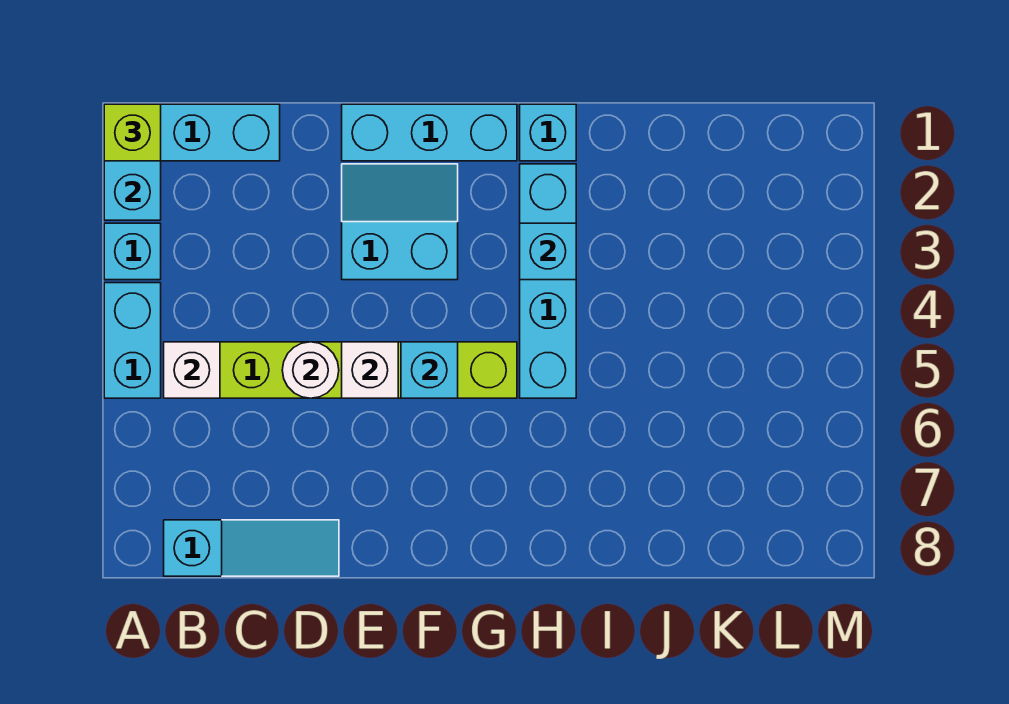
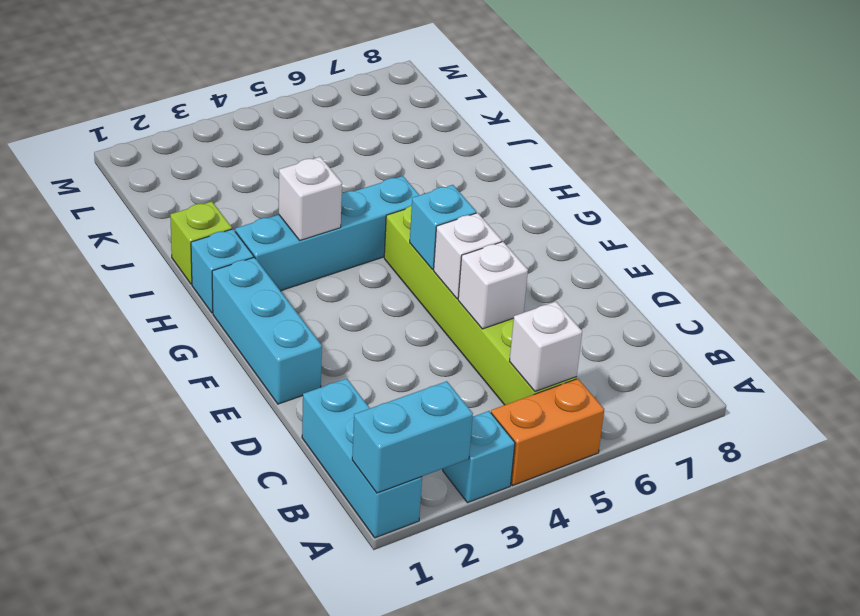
lime 1x1 brick [104,104,161,161] -> lime 1x1 brick moved to [170,201,232,284]
cyan 1x2 brick [104,283,161,398] -> orange 1x2 brick [491,379,604,485]
cyan 1x3 slope [164,520,339,576] -> none
white 1x1 round brick [282,342,339,398] -> white 1x1 brick [458,242,528,329]
cyan 2x2 slope [342,164,458,280] -> none
cyan 1x1 brick [520,223,576,280] -> white 1x1 brick [279,157,342,240]

